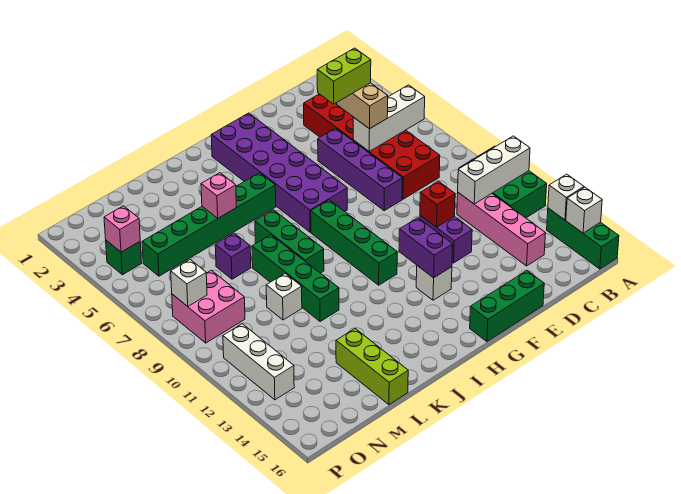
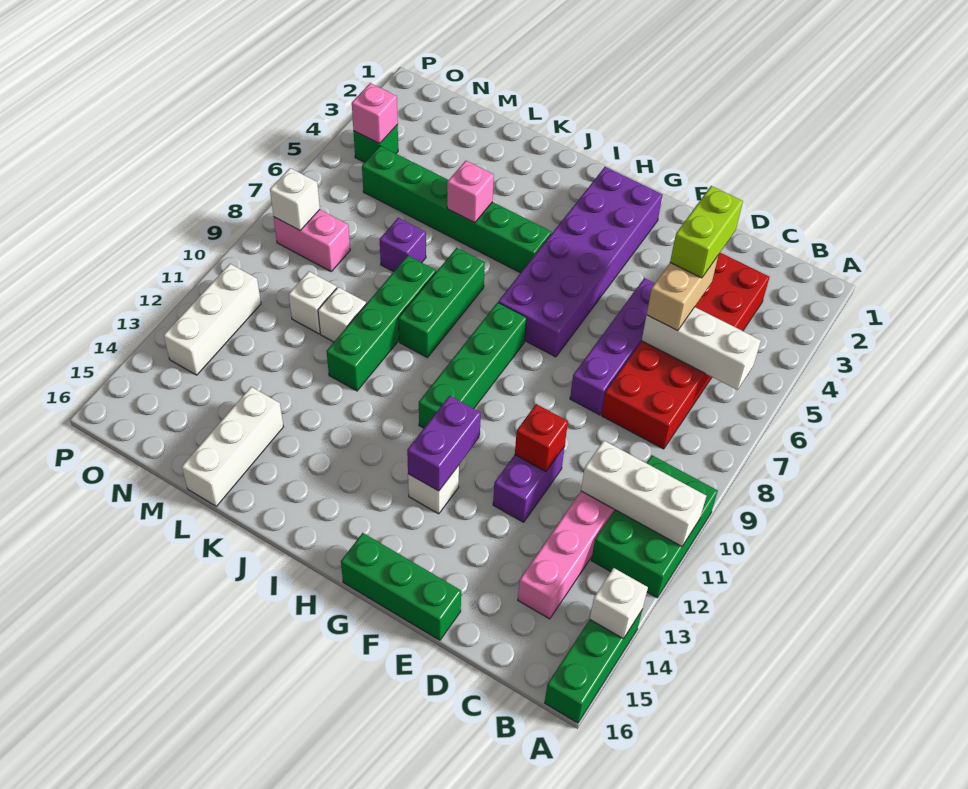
white 1x1 brick [566,187,602,233] -> white 1x1 brick moved to [289,271,337,334]
lime 1x2 brick [317,48,371,104] -> lime 1x2 brick turned to [670,186,743,278]
lime 1x3 brick [336,329,408,405] -> white 1x3 brick [182,387,283,506]
pink 2x2 brick [172,270,245,343] -> pink 1x2 brick [274,210,350,271]

